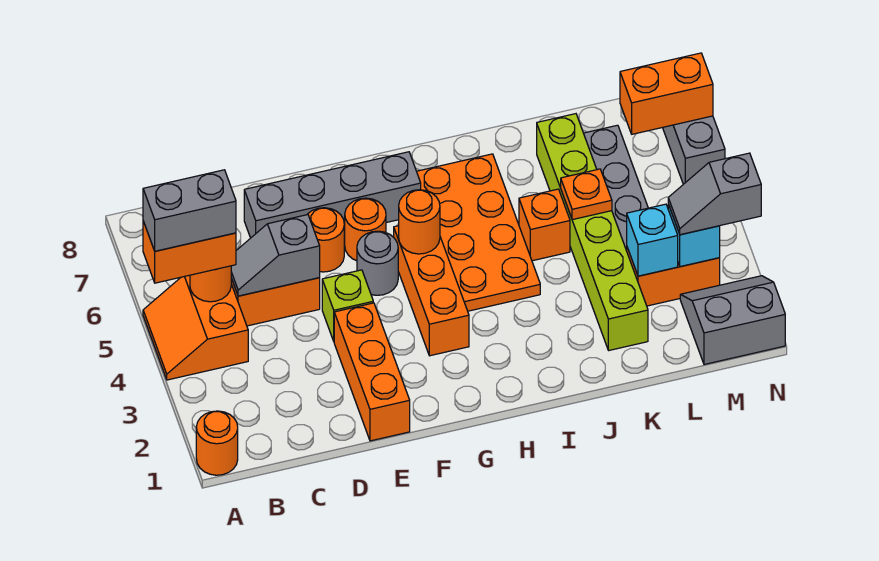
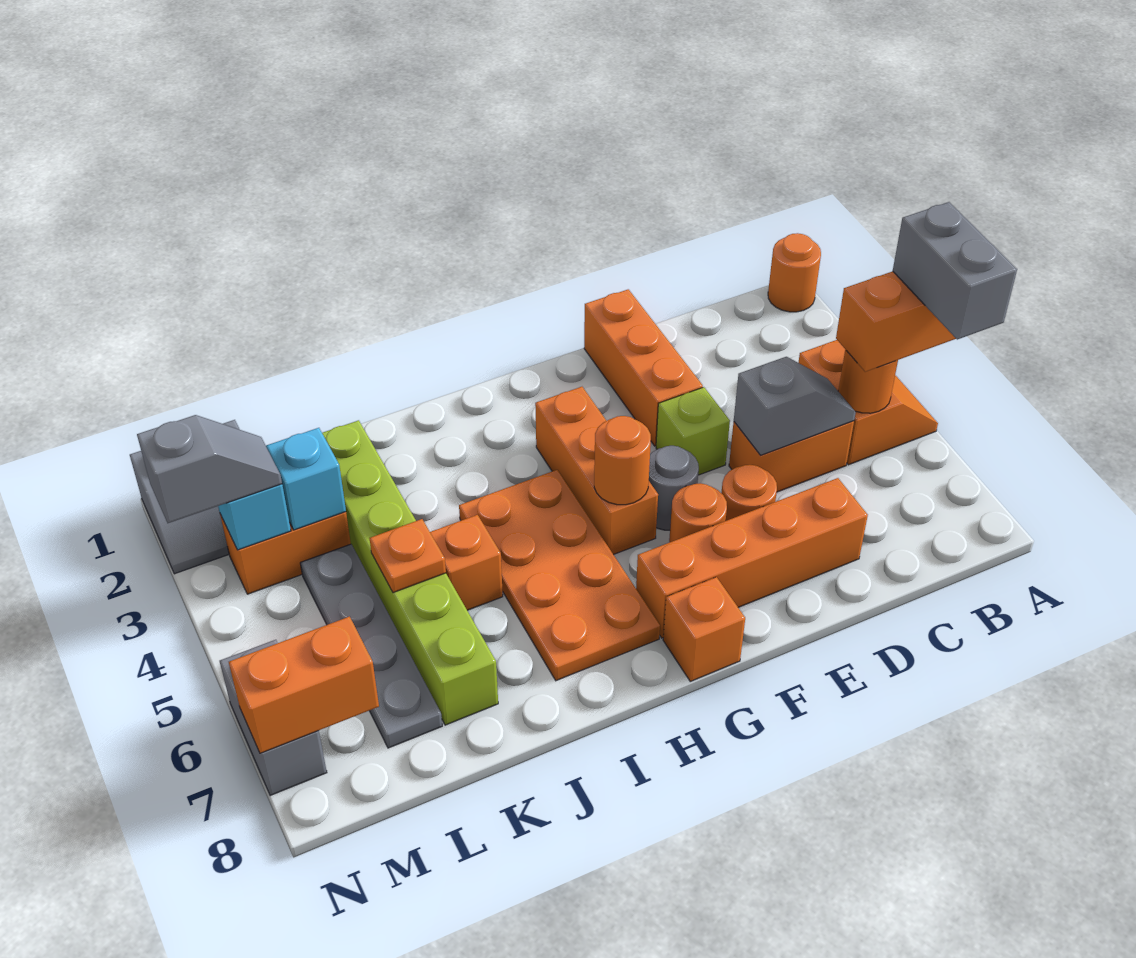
grey 1x2 brick [143,170,236,251] -> grey 1x2 brick turned to [893,202,1017,340]
grey 1x4 brick [244,152,421,238] -> orange 1x4 brick [636,478,868,638]
none -> orange 1x1 brick [663,577,745,681]

